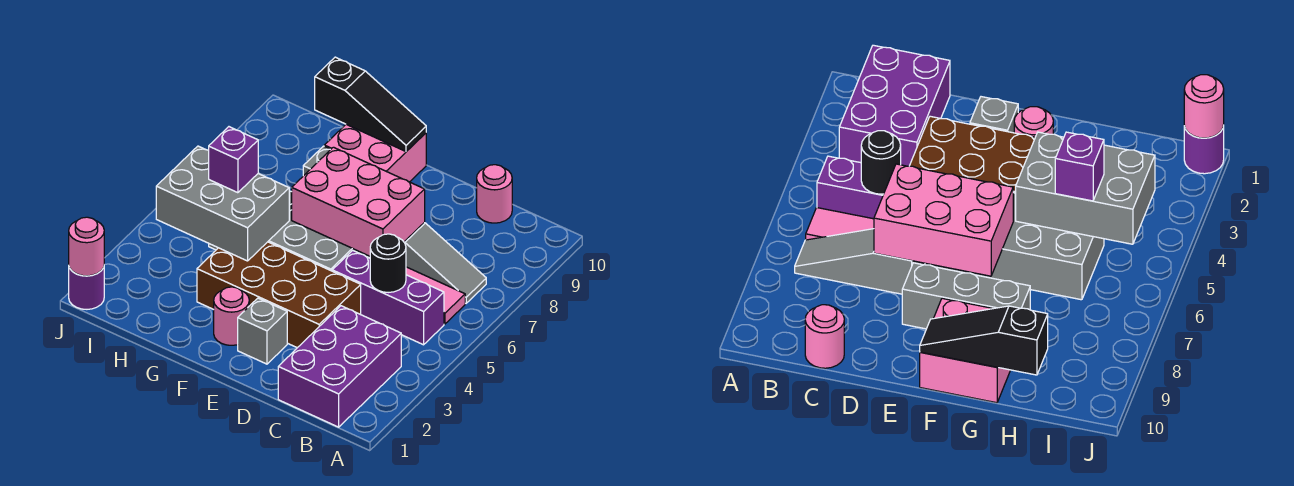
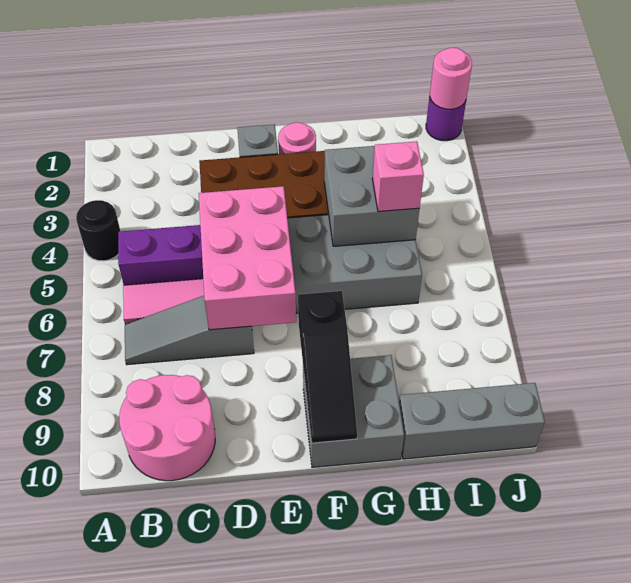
purple 2x3 brick [278,306,401,427] -> none
black 1x1 round brick [370,234,406,292] -> black 1x1 round brick moved to [76,200,120,261]
pink 1x1 round brick [477,165,512,223] -> pink 2x2 round brick [119,375,215,481]
pink 2x3 brick [292,147,425,256] -> pink 2x3 brick turned to [199,186,296,330]
grey 1x3 brick [902,263,1030,329] -> grey 1x3 brick moved to [399,383,545,459]
pink 2x2 brick [324,124,426,182] -> grey 2x2 brick [303,355,404,468]
black 1x3 slope [315,57,426,151] -> black 1x3 slope turned to [298,291,357,443]
grey 2x3 brick [156,146,289,261] -> grey 2x2 brick [324,146,419,246]
purple 1x1 brick [209,127,258,193] -> pink 1x1 brick [372,141,424,212]

